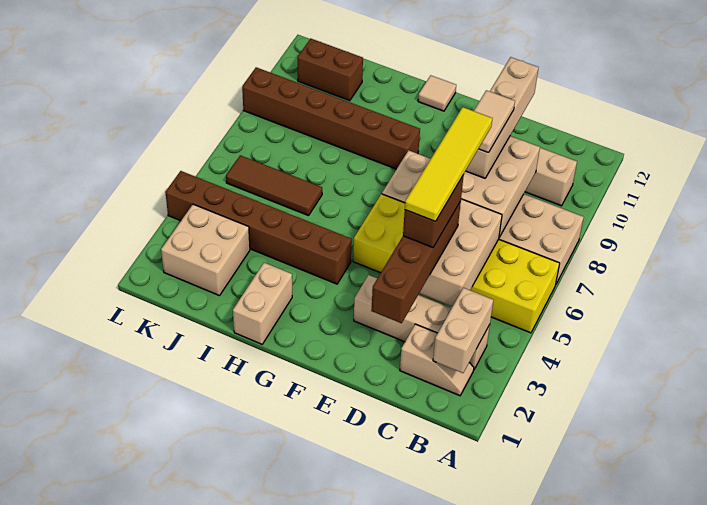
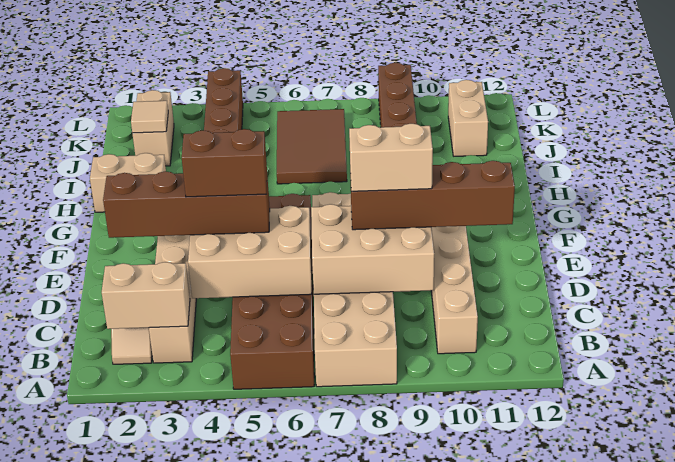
yellow 2x6 brick [353,194,560,333] -> brown 2x6 brick [230,194,314,389]
yellow 1x4 tile [405,107,492,221] -> none
tan 1x4 brick [466,57,539,178] -> brown 1x4 brick [350,161,515,230]
tan 1x2 tile [474,90,515,153] -> tan 1x2 brick [349,124,433,191]
tan 1x1 tile [418,75,456,111] -> tan 1x1 tile moved to [131,101,168,133]
brown 1x3 tile [226,155,322,216] -> brown 2x3 tile [277,109,347,184]
tan 2x2 brick [161,204,250,296] -> tan 1x2 brick [132,90,174,166]
brown 1x2 brick [298,38,363,101] -> tan 1x2 brick [448,80,488,156]

